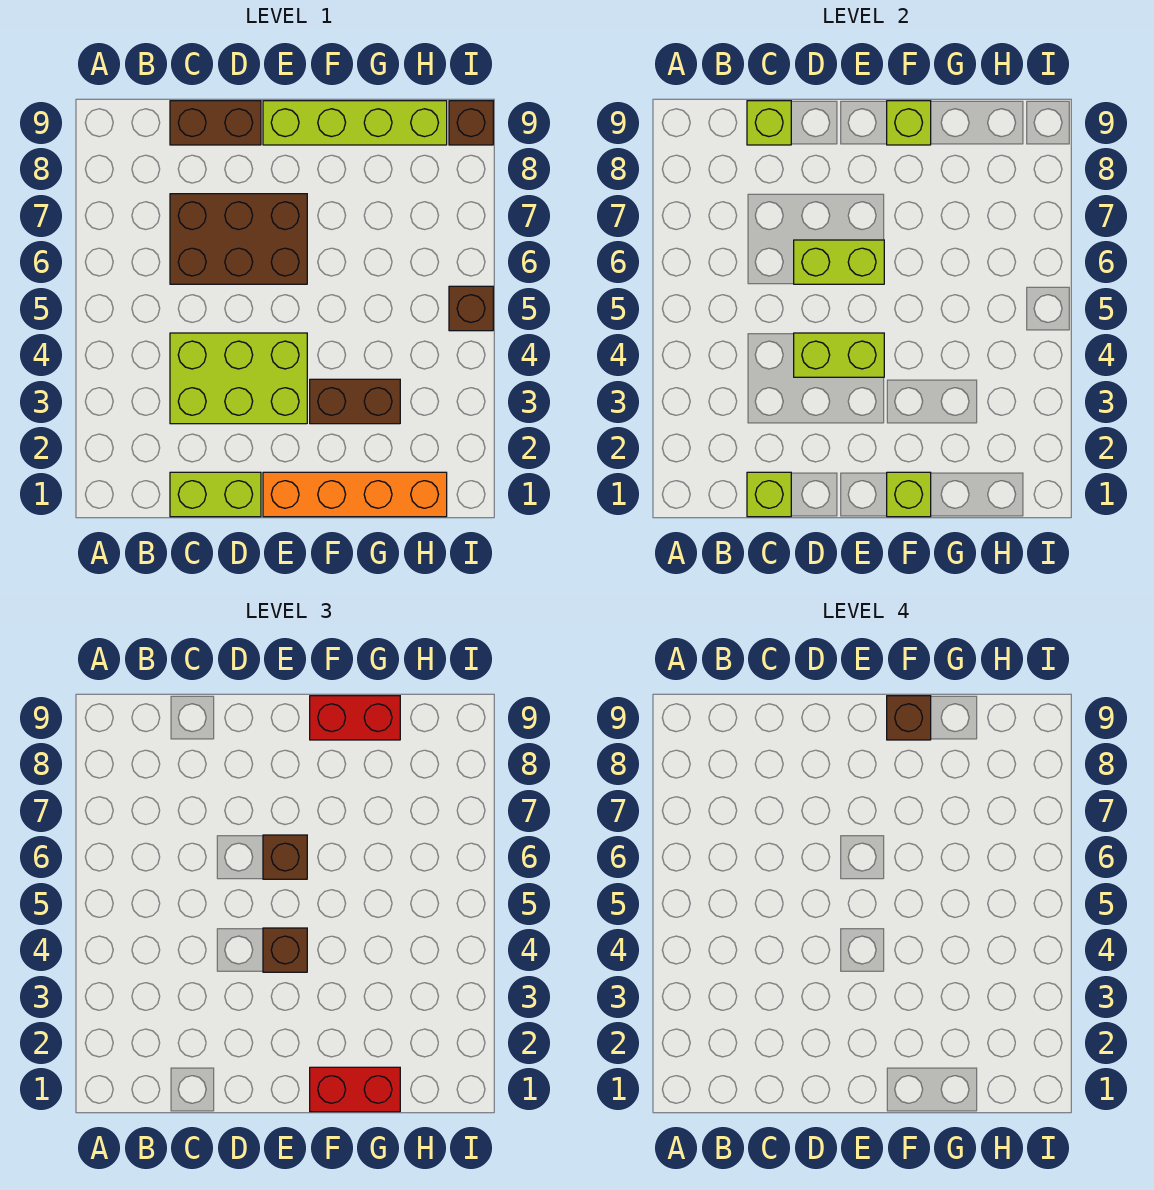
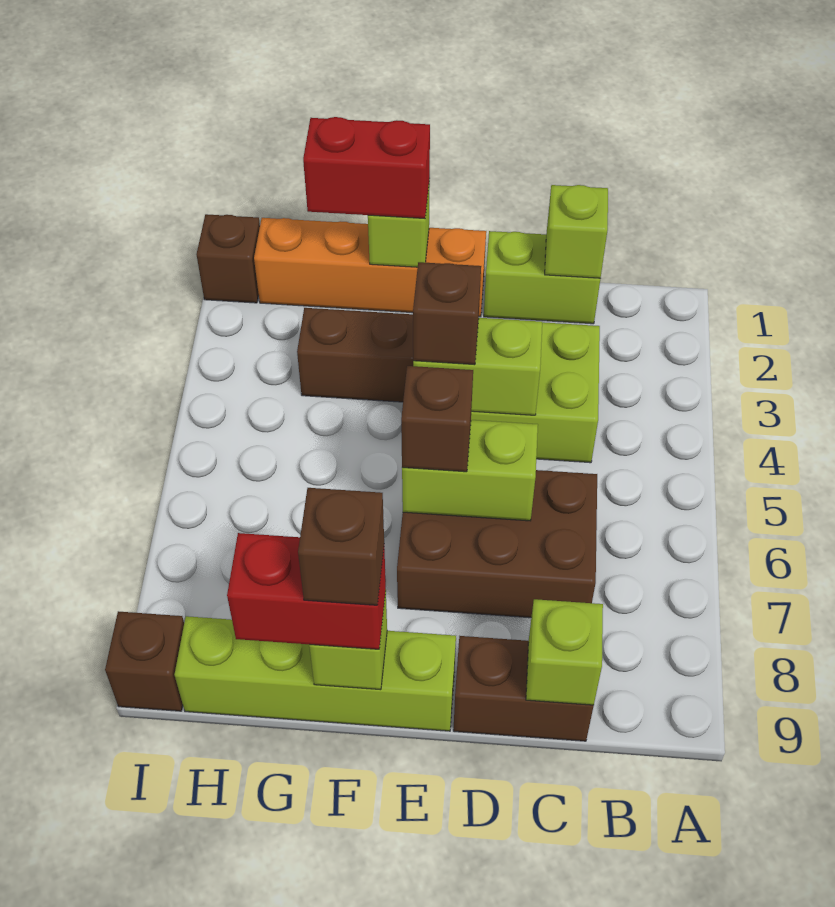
brown 1x1 brick [449,286,493,331] -> brown 1x1 brick moved to [197,214,260,303]

